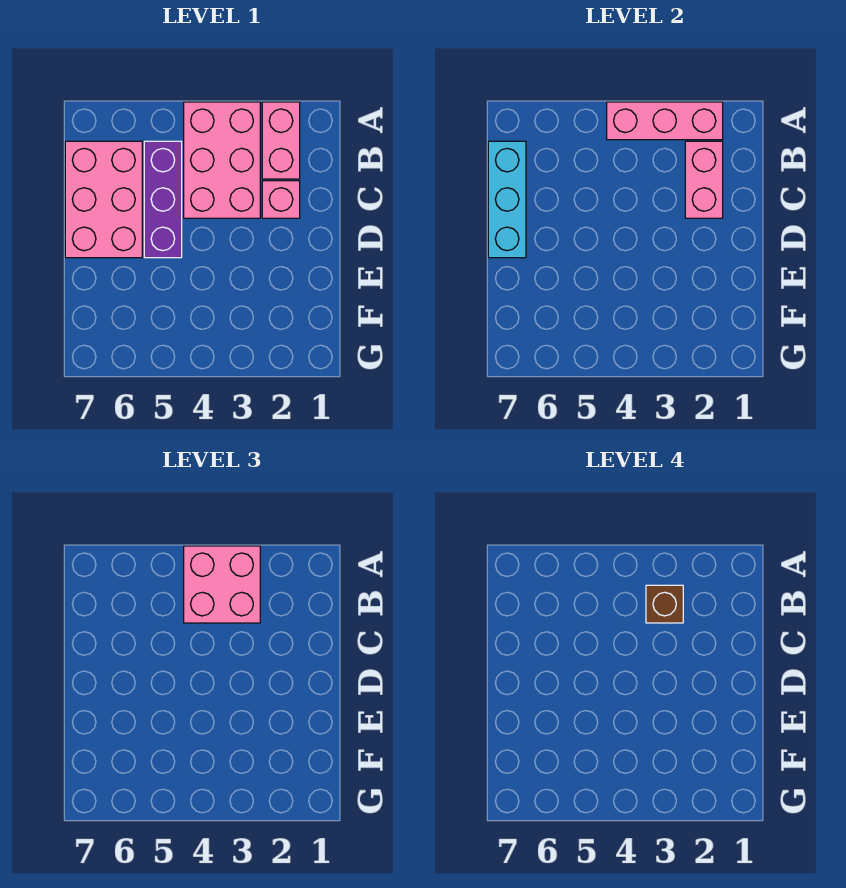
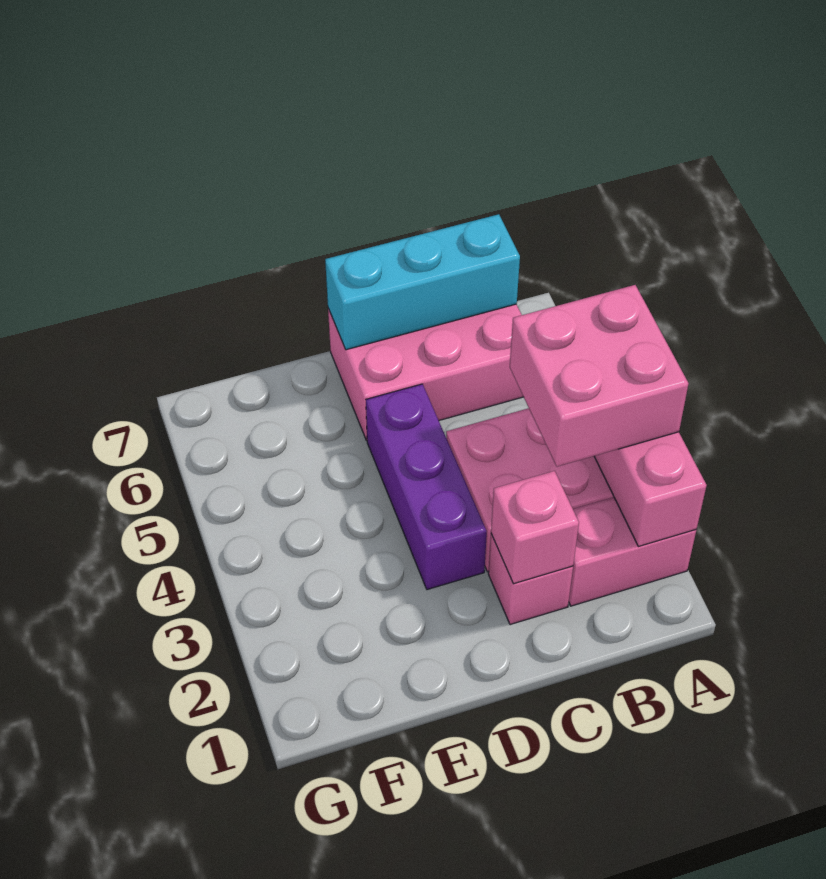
pink 1x2 brick [685,141,723,218] -> pink 1x1 brick [491,471,579,584]
brown 1x1 brick [646,585,683,623] -> none
purple 1x3 brick [144,141,182,258] -> purple 1x3 brick turned to [366,384,487,590]

